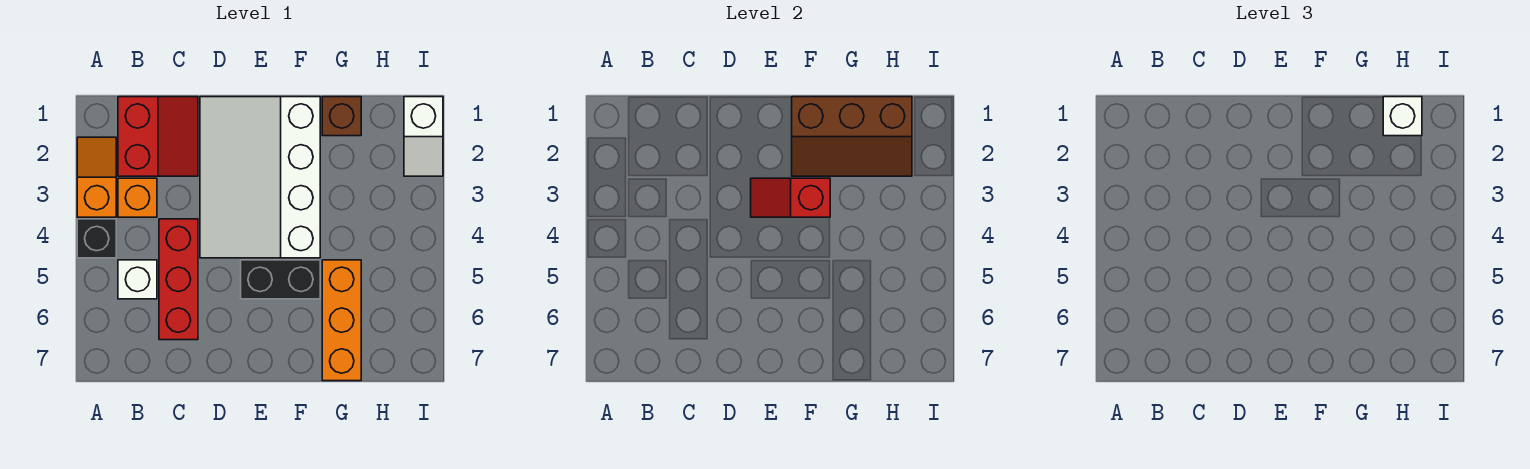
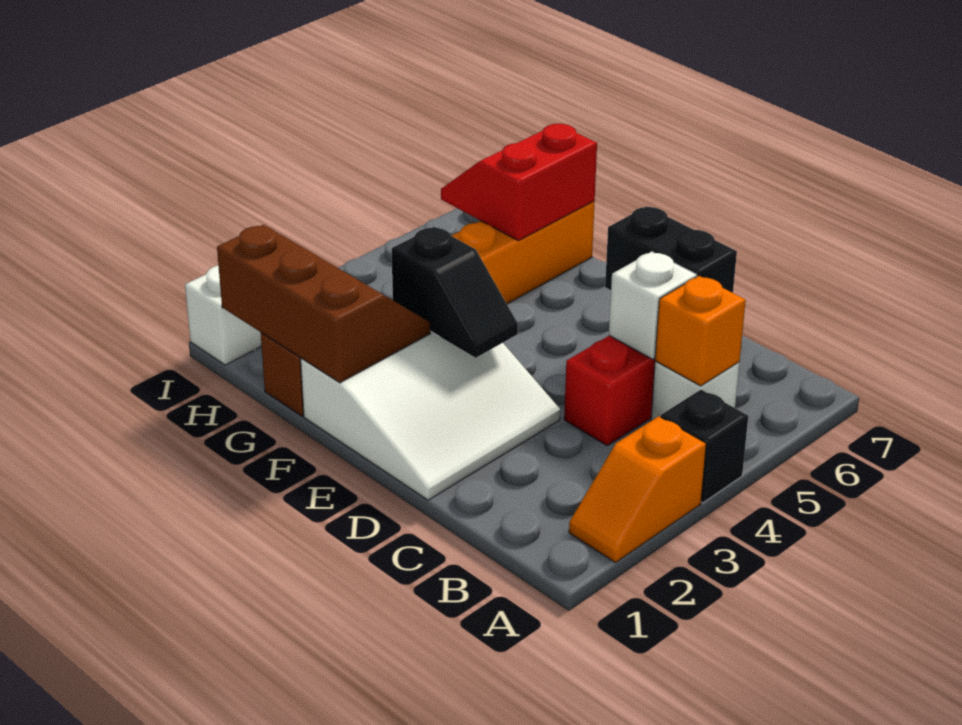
red 2x2 slope [118,97,198,176] -> red 2x2 slope moved to [441,124,597,241]
orange 1x1 brick [118,178,157,217] -> orange 1x1 brick moved to [655,276,746,386]
white 3x4 slope [200,97,320,258] -> white 3x3 slope [301,331,560,500]
red 1x2 slope [751,178,830,217] -> black 1x2 slope [392,227,518,358]
black 1x2 brick [241,260,320,299] -> black 1x2 brick moved to [605,206,737,293]
white 1x1 brick [1383,97,1422,136] -> white 1x1 brick moved to [609,252,697,359]

